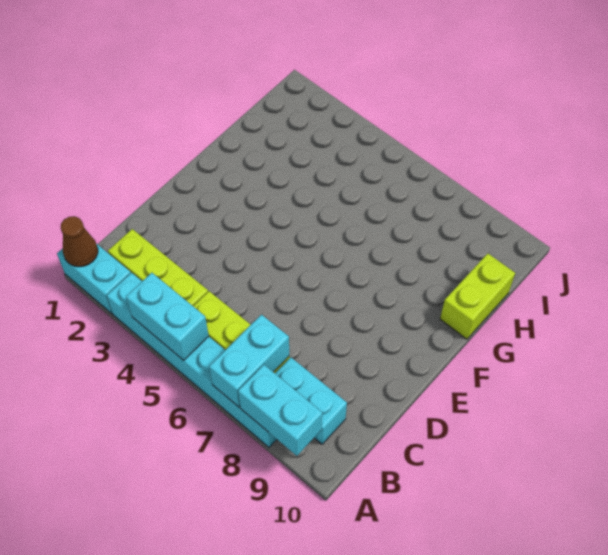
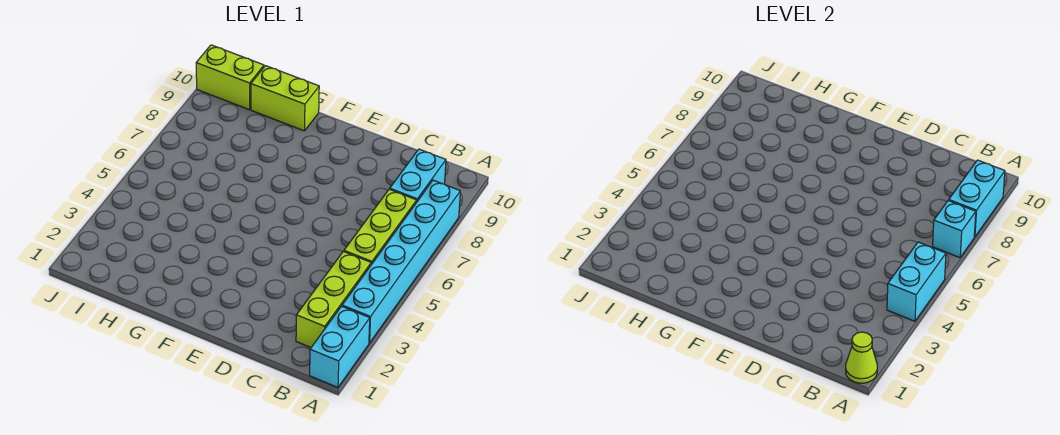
brown 1x1 cone [61,216,98,267] -> lime 1x1 cone [846,332,877,383]
cyan 1x2 brick [209,315,289,407] -> cyan 1x1 brick [933,201,976,258]
none -> lime 1x2 brick [196,45,264,110]

